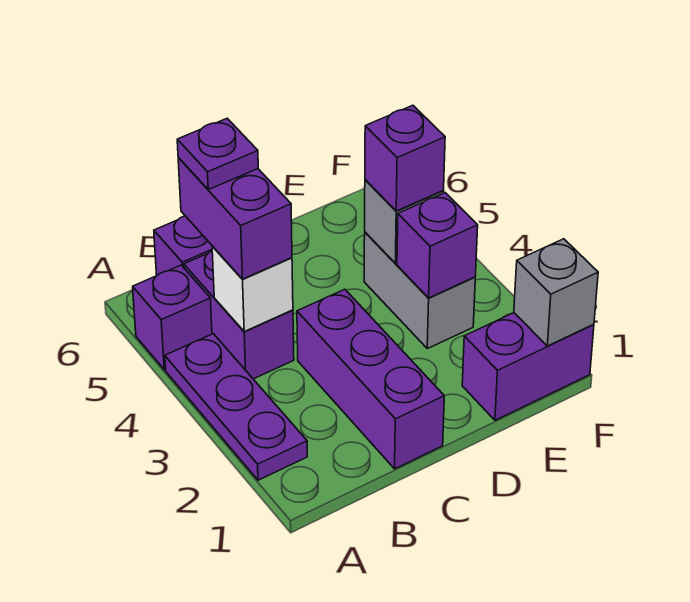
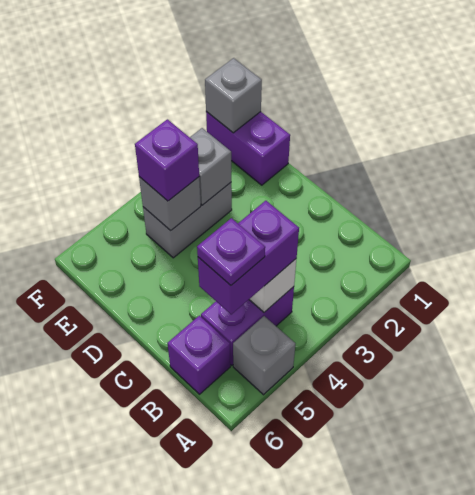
purple 1x3 plate [165,334,307,480] -> none
purple 1x1 brick [133,265,212,370] -> grey 1x1 brick [233,316,295,395]
purple 1x3 brick [297,289,444,469] -> none
purple 1x1 brick [397,193,478,298] -> grey 1x1 brick [190,128,231,205]

